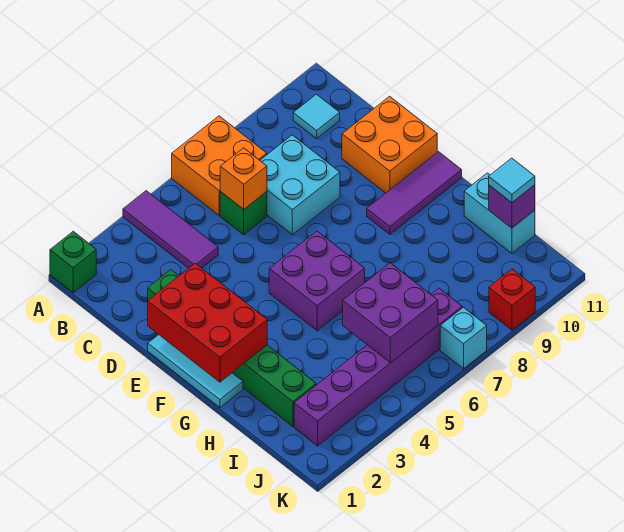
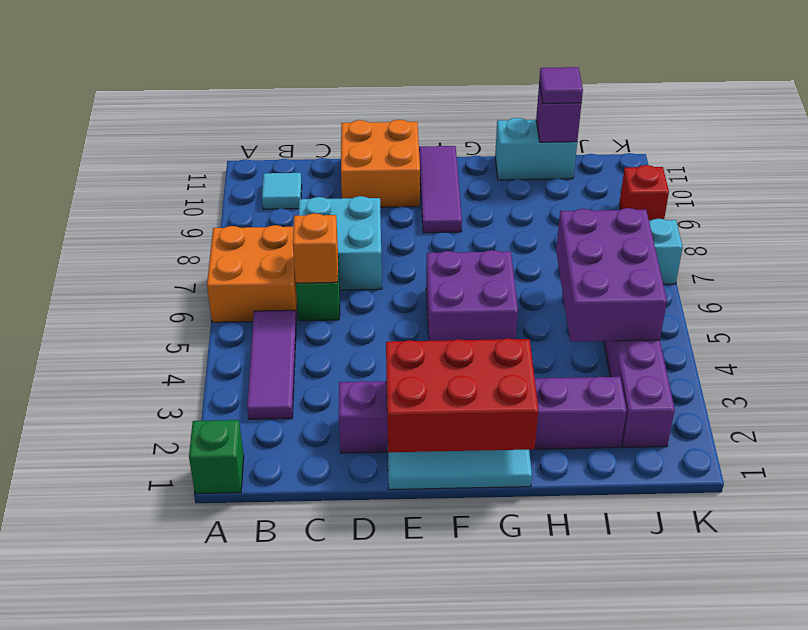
purple 1x3 tile [123,191,218,268] -> purple 1x3 tile turned to [247,310,296,419]
green 1x6 brick [148,270,316,427] -> purple 1x6 brick [339,377,627,453]
purple 2x2 brick [343,263,438,363] -> purple 2x3 brick [556,208,667,342]
cyan 1x1 tile [489,158,535,203] -> purple 1x1 tile [539,67,583,103]

